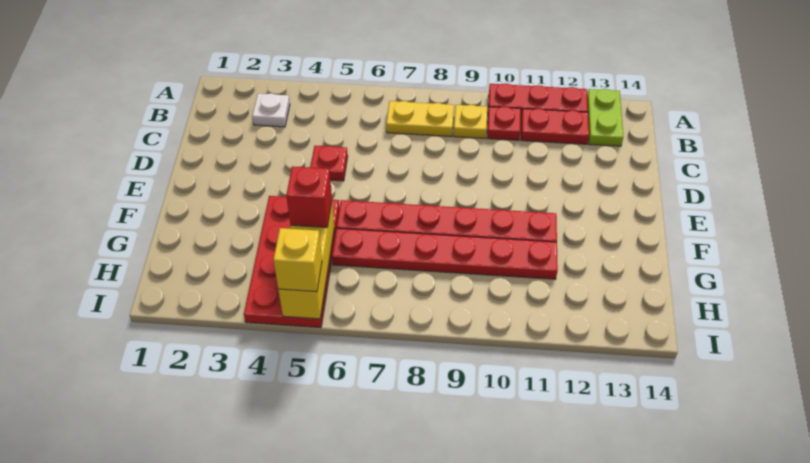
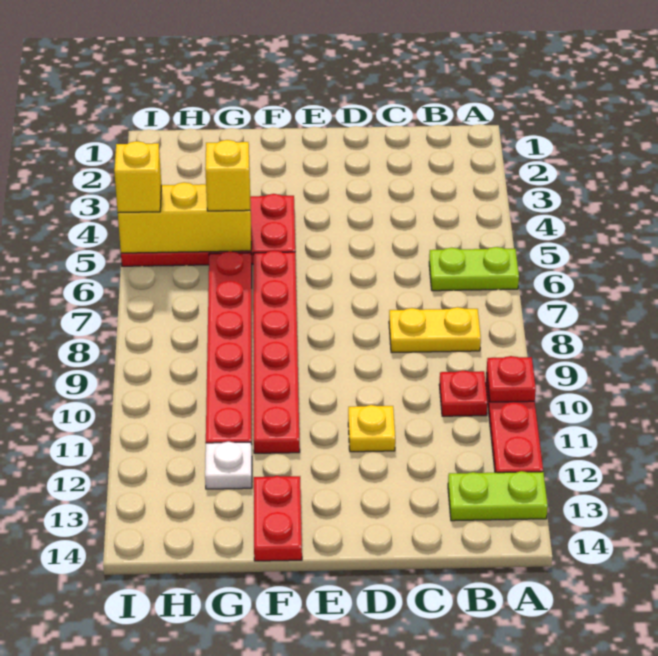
none -> lime 1x2 plate [429,247,519,291]
white 1x1 plate [252,93,290,127] -> white 1x1 plate moved to [205,442,252,489]
yellow 1x2 plate [386,101,454,137] -> yellow 1x2 plate turned to [389,307,481,353]
yellow 1x1 plate [454,105,487,138] -> yellow 1x1 plate moved to [348,405,395,452]
red 1x2 plate [521,108,589,144] -> red 1x2 plate moved to [254,476,302,561]
red 1x1 plate [310,146,348,181] -> red 1x1 plate moved to [487,356,536,402]
red 1x1 brick [286,166,332,227] -> yellow 1x1 brick [205,140,250,211]

